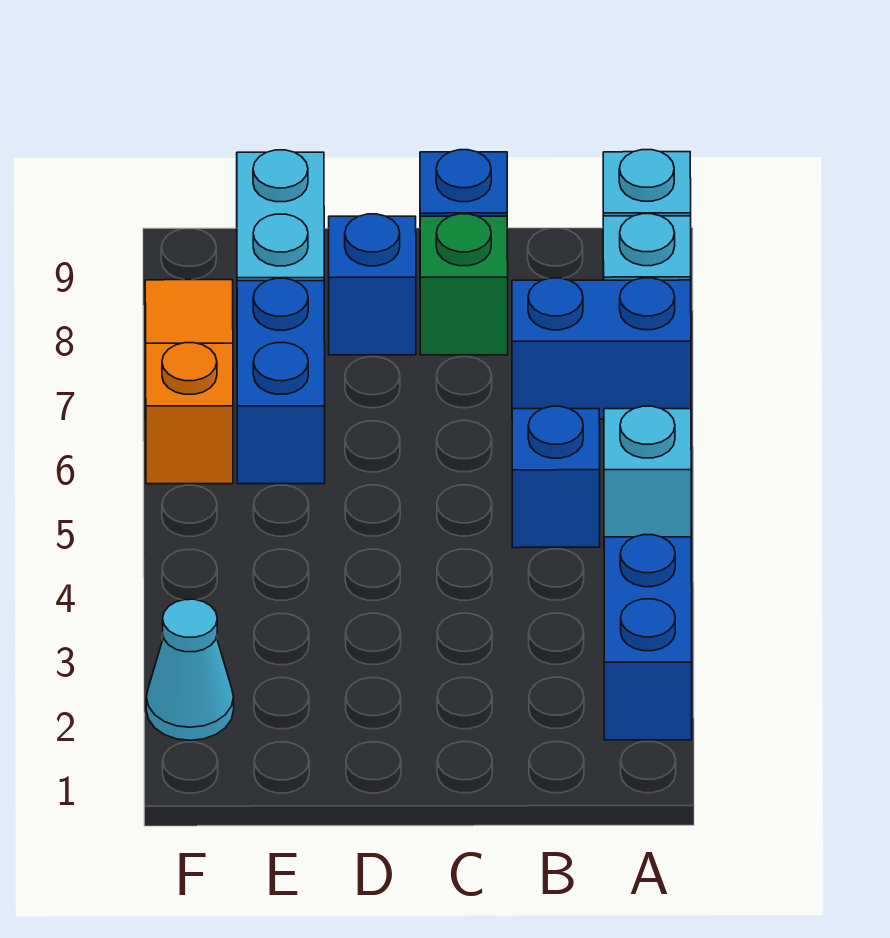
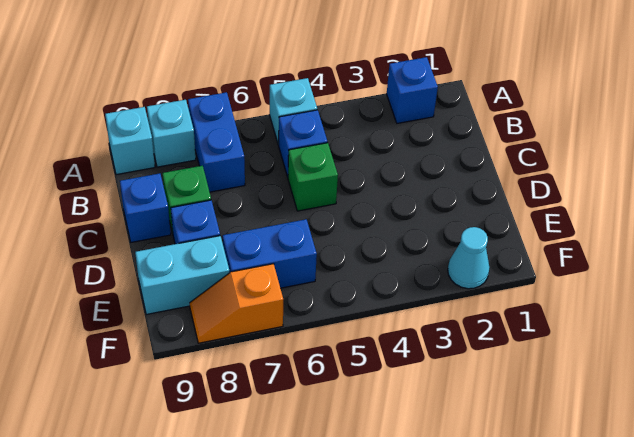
blue 1x2 brick [604,535,692,740] -> blue 1x1 brick [387,57,438,123]
none -> green 1x1 brick [288,143,338,211]
orange 1x3 slope [145,280,233,484] -> orange 1x2 slope [190,264,283,343]

